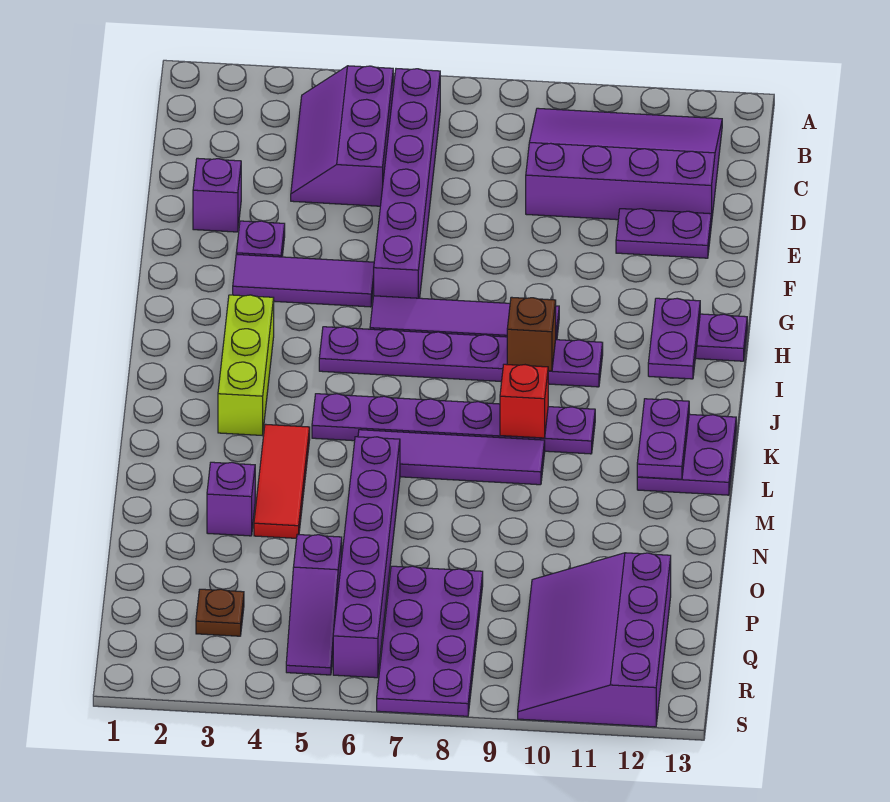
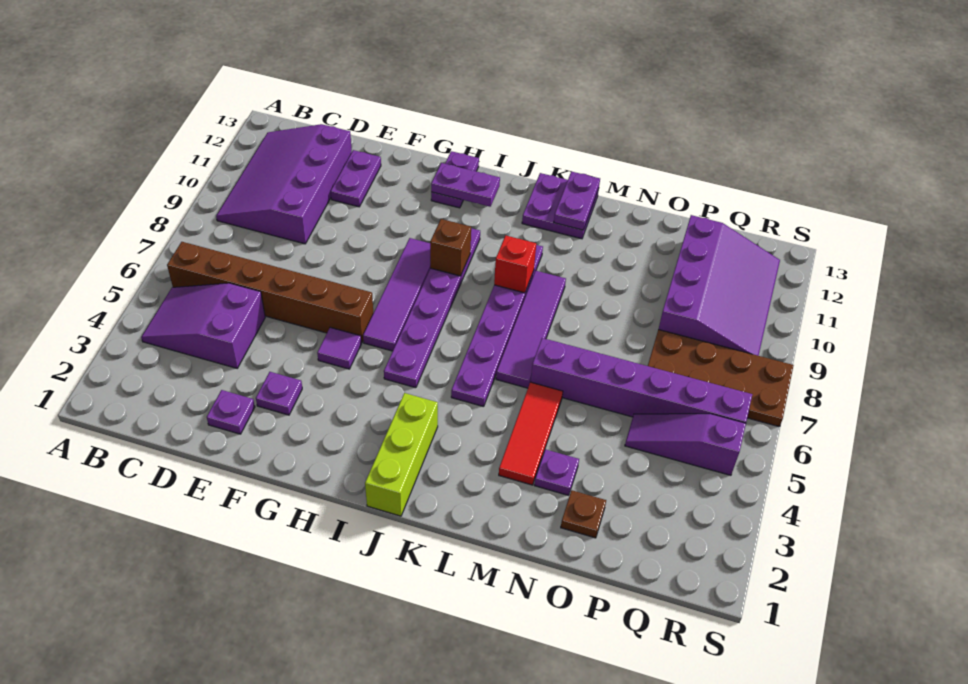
purple 2x3 slope [291,66,393,206] -> purple 2x3 slope turned to [141,283,265,368]
purple 1x6 brick [374,69,440,298] -> brown 1x6 brick [167,242,373,343]
purple 1x1 brick [193,158,241,232] -> purple 1x1 plate [207,390,255,434]
purple 1x3 tile [233,254,374,307] -> purple 1x1 tile [317,327,361,369]
lime 1x3 brick [218,295,274,435] -> lime 1x3 brick turned to [365,393,438,516]
purple 1x2 plate [637,399,689,479] -> purple 1x2 plate turned to [554,171,600,230]
red 1x3 tile [254,424,310,538] -> red 1x3 tile turned to [499,382,563,485]
purple 1x1 brick [207,462,255,536] -> purple 1x1 plate [534,449,579,495]
purple 1x3 slope [286,534,342,675] -> purple 1x3 slope turned to [625,414,746,475]
purple 2x4 plate [377,566,483,716] -> brown 2x4 plate [648,330,794,427]
purple 3x4 slope [518,553,671,727] -> purple 3x4 slope turned to [658,215,780,356]
brown 1x1 plate [196,589,244,636] -> brown 1x1 plate moved to [561,490,606,538]

